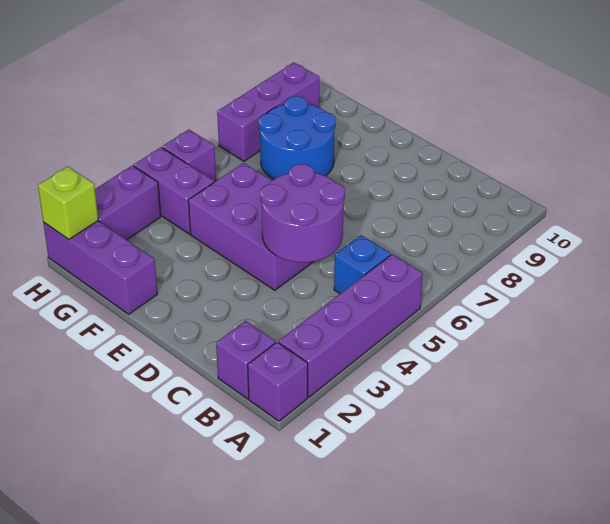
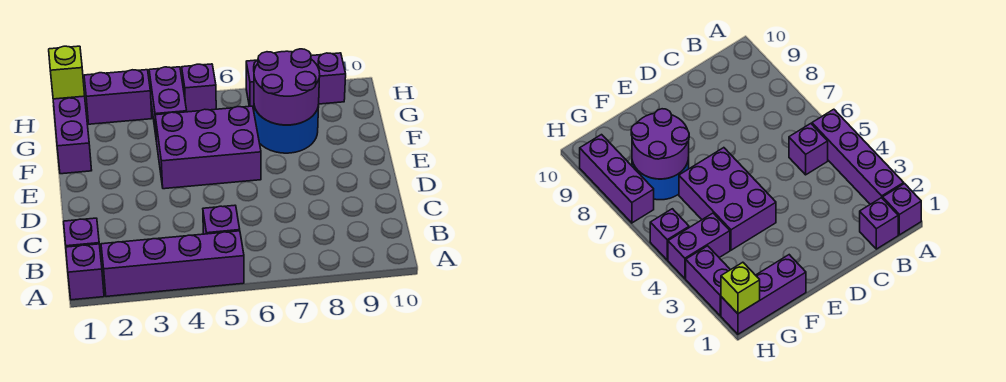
blue 1x1 brick [334,235,391,294] -> purple 1x1 brick [203,205,240,234]
purple 2x2 round brick [261,164,345,263] -> purple 2x2 round brick moved to [254,49,320,125]
purple 2x3 brick [188,163,314,290] -> purple 2x3 brick turned to [155,106,261,189]

